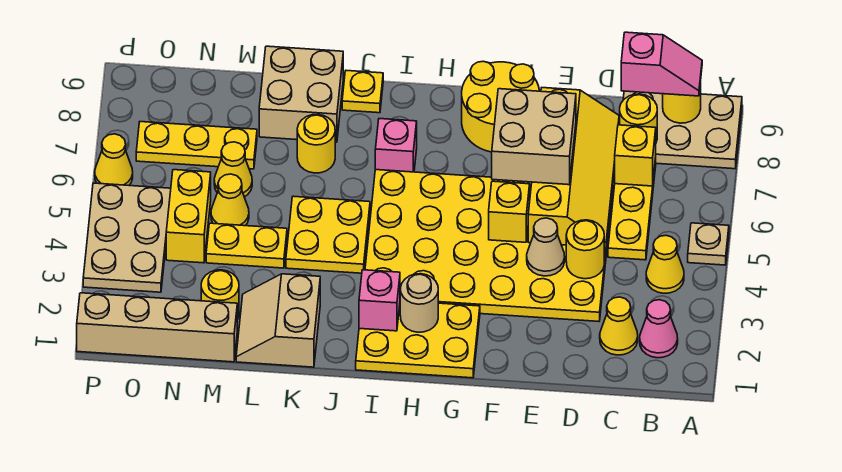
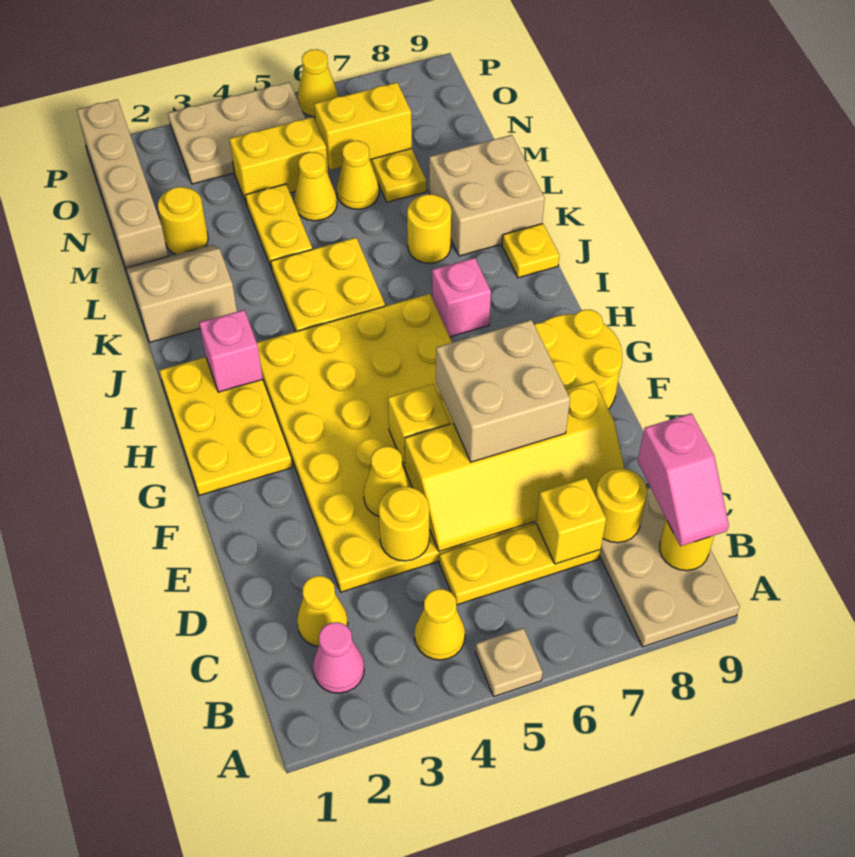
tan 1x1 cone [527,218,565,276] -> yellow 1x1 cone [364,446,411,516]
tan 1x1 round brick [400,274,438,332] -> none
none -> yellow 1x2 brick [314,83,412,170]

